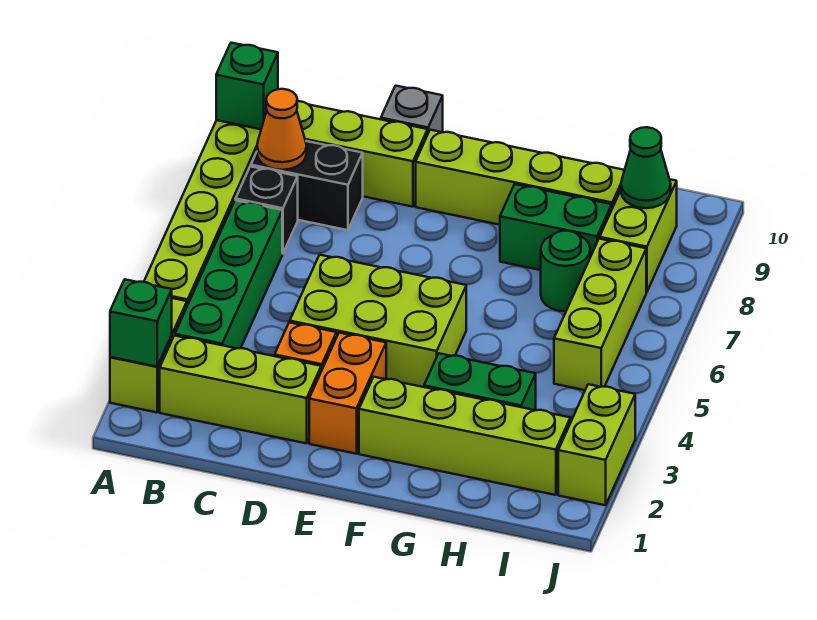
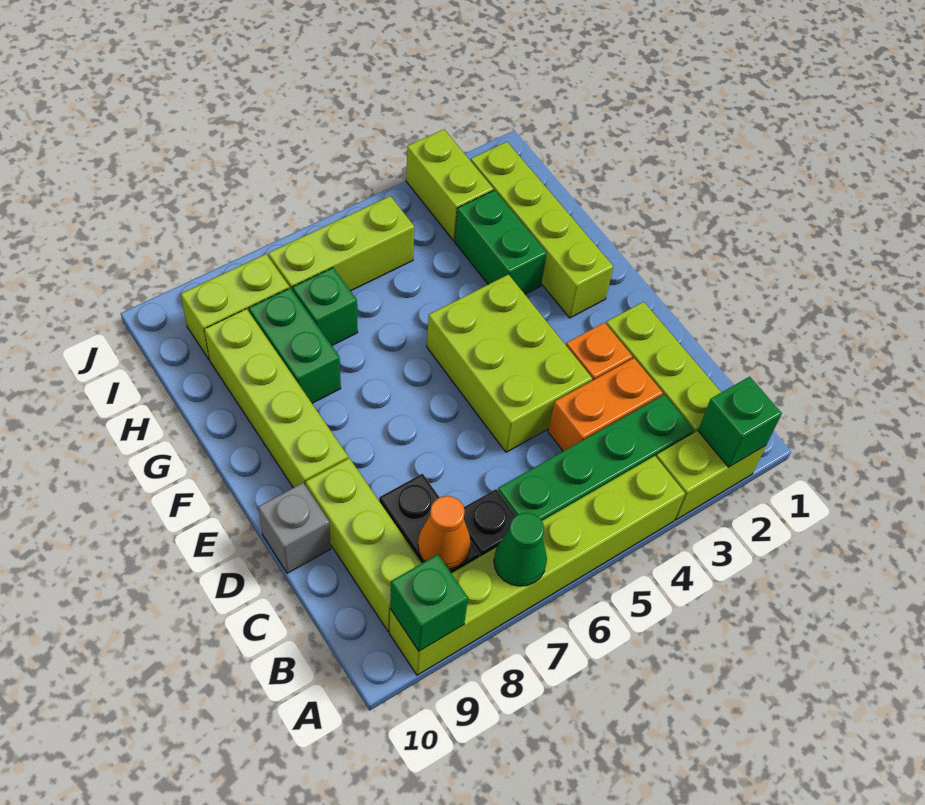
orange 1x2 brick [309,333,386,454] -> orange 1x2 brick moved to [548,358,663,451]
green 1x1 round brick [541,231,590,311] -> green 1x1 brick [293,268,358,345]
green 1x1 cone [621,127,671,208] -> green 1x1 cone moved to [494,513,547,586]
lime 1x2 brick [558,384,635,505] -> lime 1x2 brick turned to [406,129,493,241]

